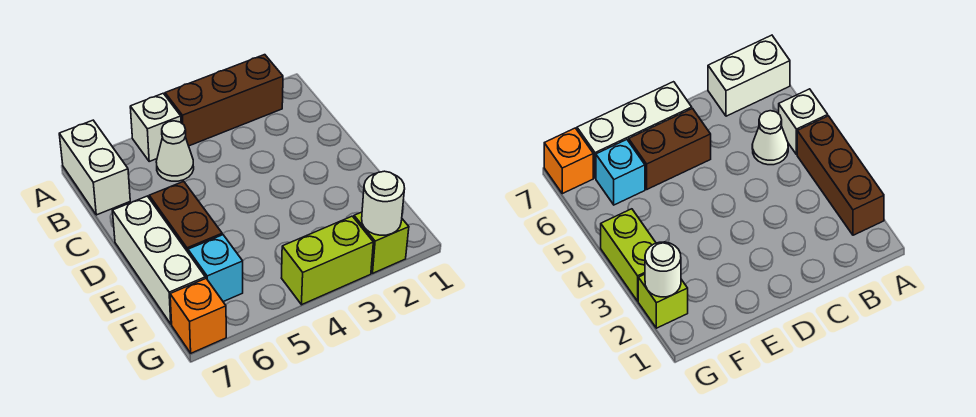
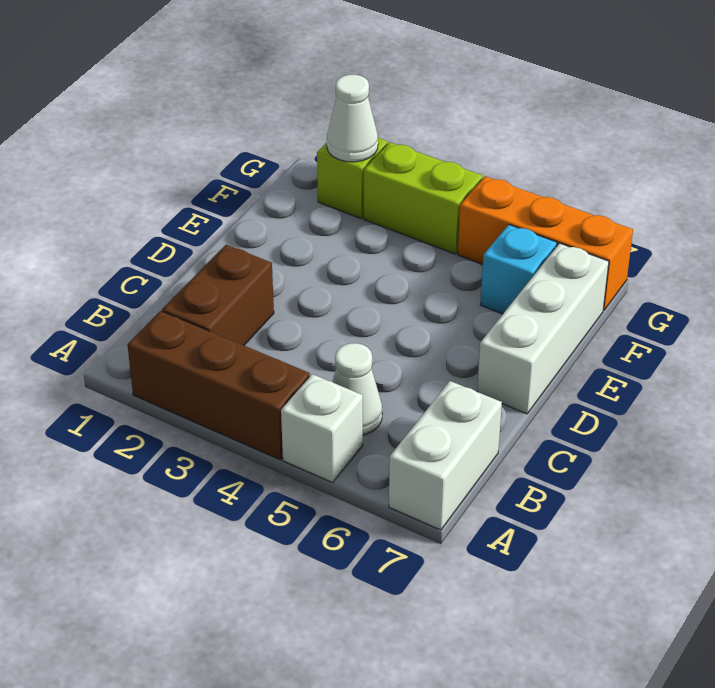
brown 1x2 brick [149,181,222,252] -> brown 1x2 brick moved to [162,245,274,345]
white 1x1 round brick [362,171,405,235] -> white 1x1 cone [327,75,378,162]
orange 1x1 brick [170,278,226,353] -> orange 1x3 brick [458,176,633,310]

